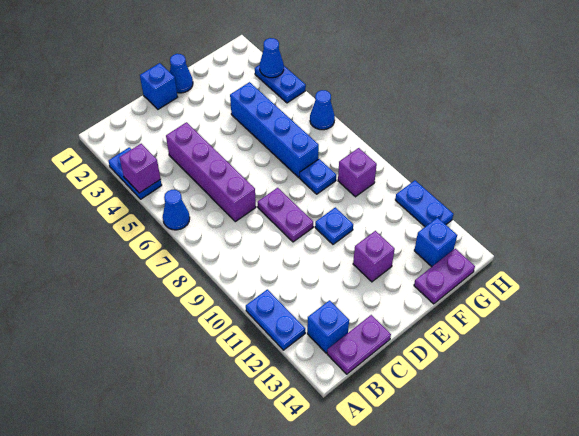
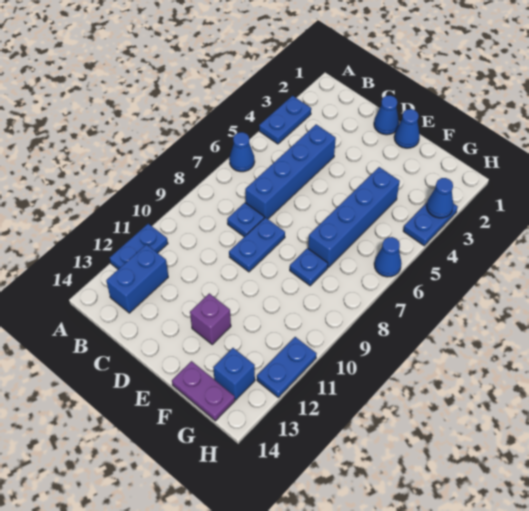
purple 1x1 brick [120,144,160,193] -> none
blue 1x1 brick [307,300,349,353] -> blue 1x2 brick [106,244,168,313]
purple 1x2 plate [327,315,391,374] -> none
purple 1x4 brick [166,122,256,222] -> blue 1x4 brick [245,124,336,219]
blue 1x1 brick [140,63,177,109] -> blue 1x1 cone [374,95,399,135]
purple 1x2 plate [258,188,313,242] -> blue 1x2 plate [229,217,285,272]
blue 1x1 plate [315,207,353,244] -> blue 1x1 plate moved to [227,203,264,237]
purple 1x1 brick [338,148,377,197] -> none

